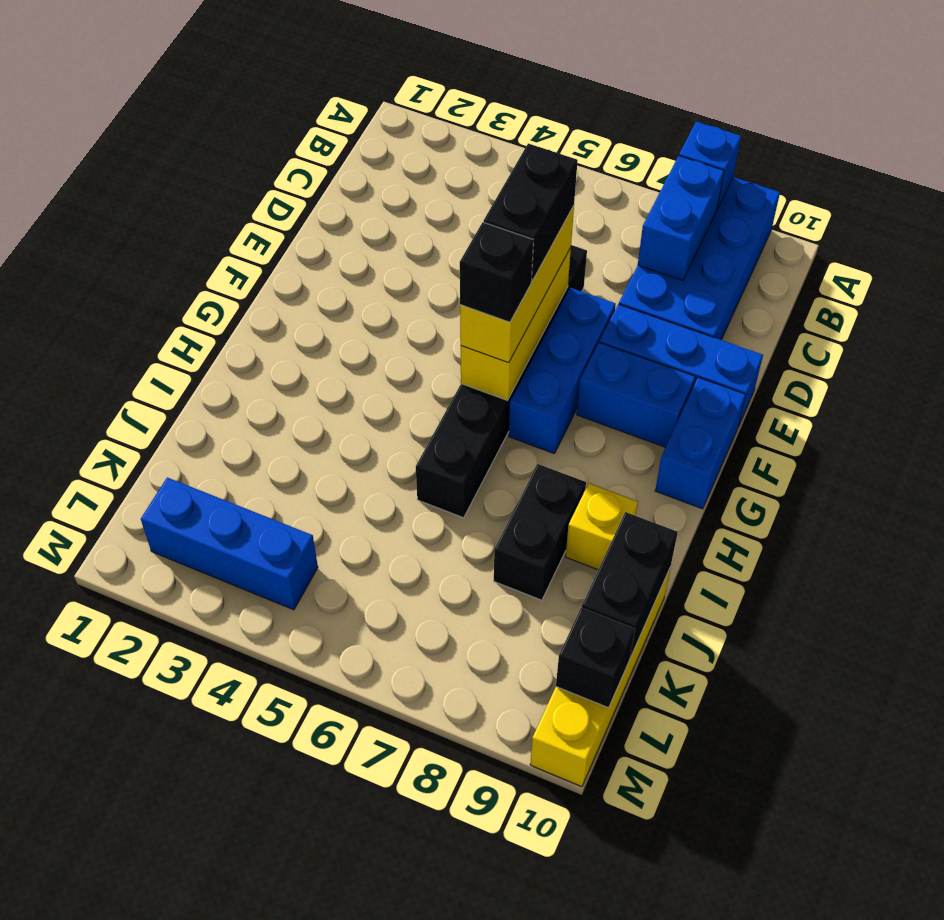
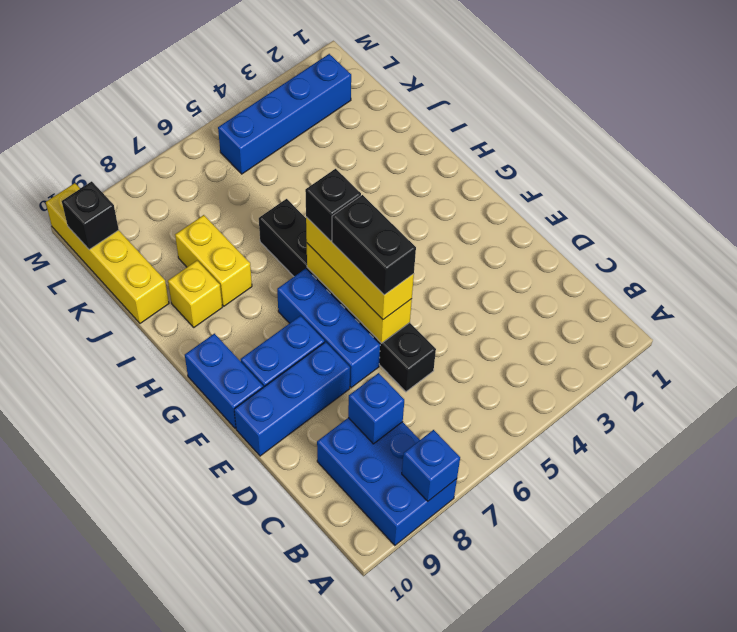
blue 2x4 brick [619,177,780,340] -> blue 2x3 brick [317,418,457,545]
blue 1x2 brick [638,156,724,280] -> blue 1x1 brick [348,373,404,444]
black 1x2 brick [494,464,586,600] -> yellow 1x2 brick [175,215,252,306]
black 1x2 brick [582,512,678,658] -> none
blue 1x3 brick [141,477,318,610] -> blue 1x4 brick [218,54,351,174]

